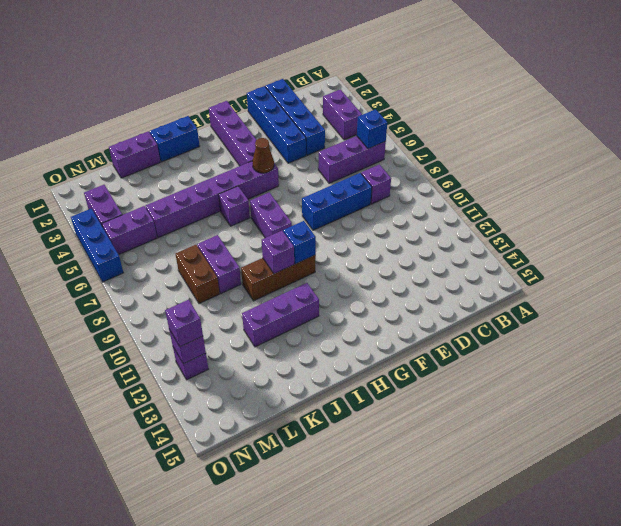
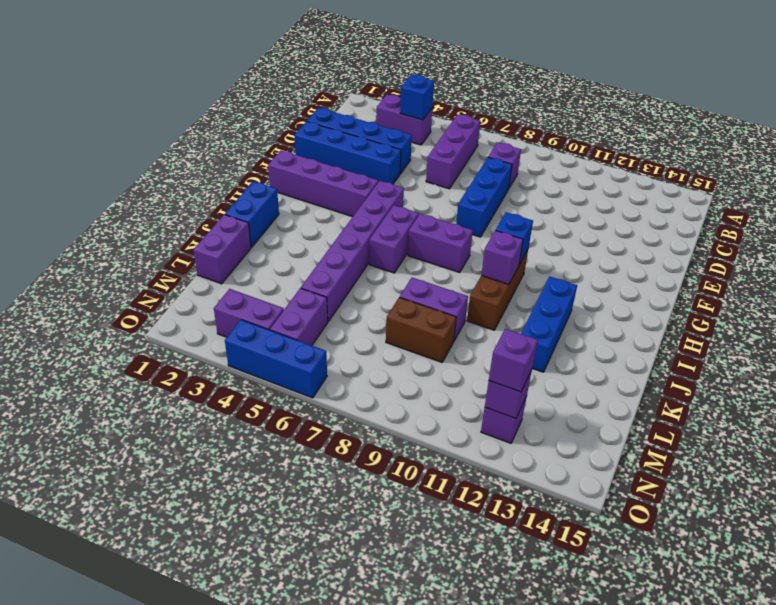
blue 1x1 brick [357,109,387,149] -> blue 1x1 brick moved to [400,75,434,120]
brown 1x1 cone [252,138,274,173] -> none
purple 1x1 brick [219,186,250,226] -> purple 1x2 brick [369,205,419,273]
purple 1x3 brick [242,283,319,347] -> blue 1x3 brick [521,276,577,372]

